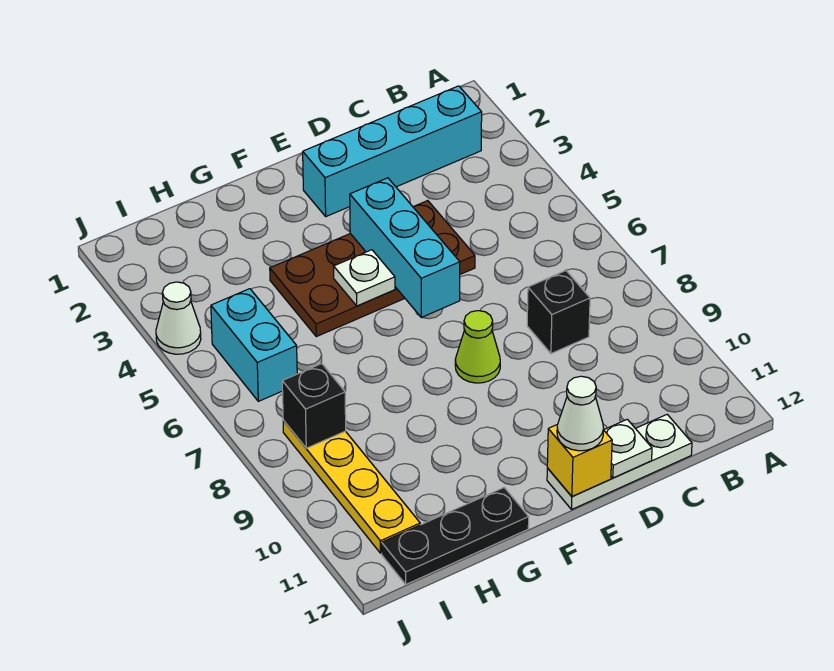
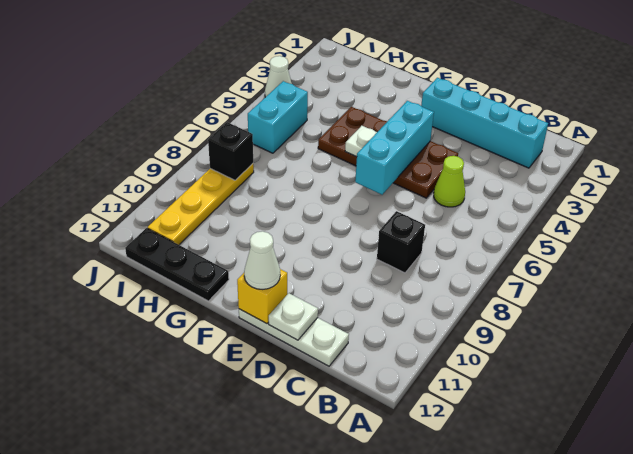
lime 1x1 cone [455,311,500,383] -> lime 1x1 cone moved to [434,156,465,207]

